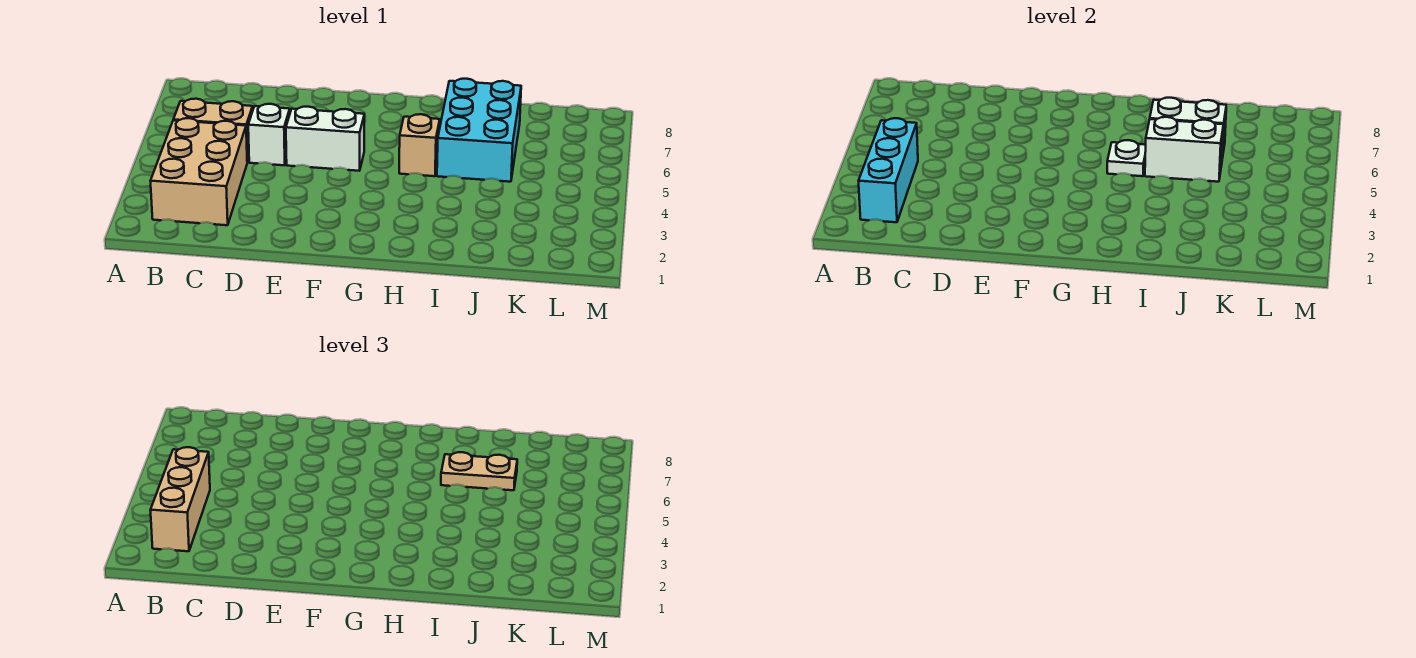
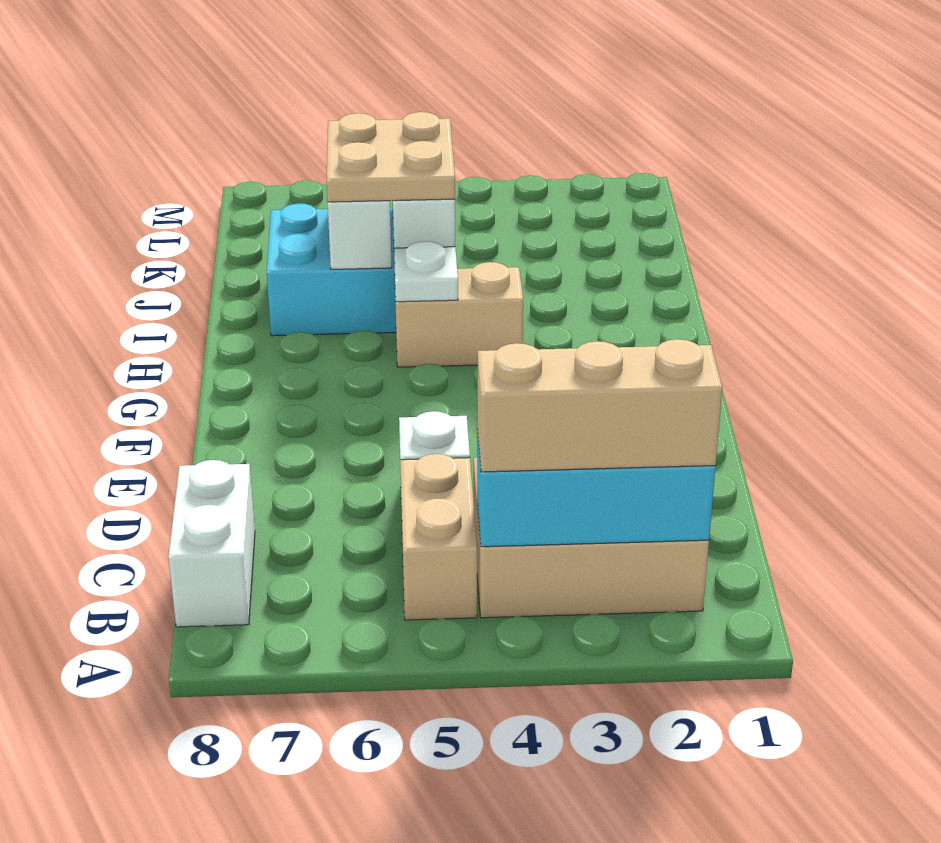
white 1x2 brick [286,107,364,171] -> white 1x2 brick moved to [168,460,255,627]
tan 1x1 brick [399,114,440,176] -> tan 1x2 brick [395,262,523,367]
tan 1x2 plate [441,452,517,490] -> tan 2x2 plate [327,112,455,202]

